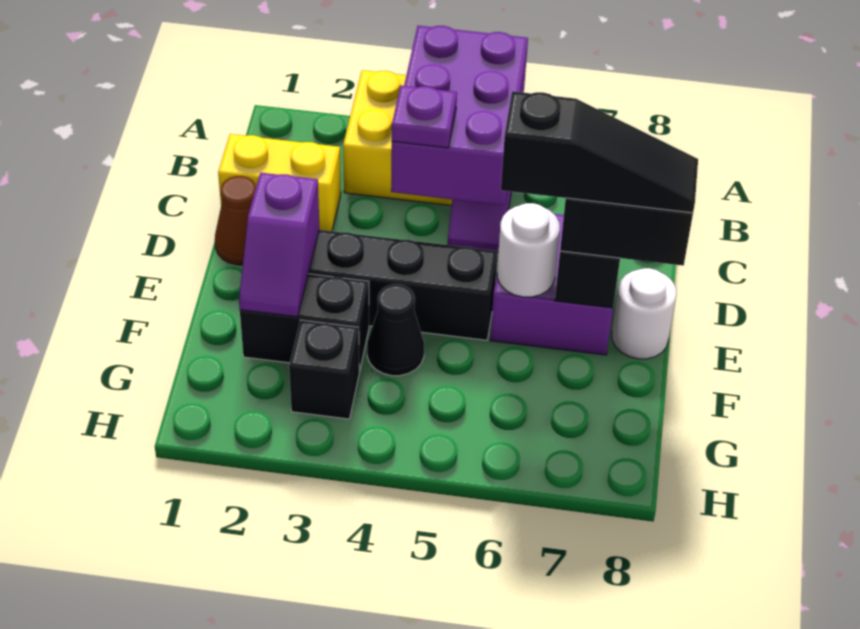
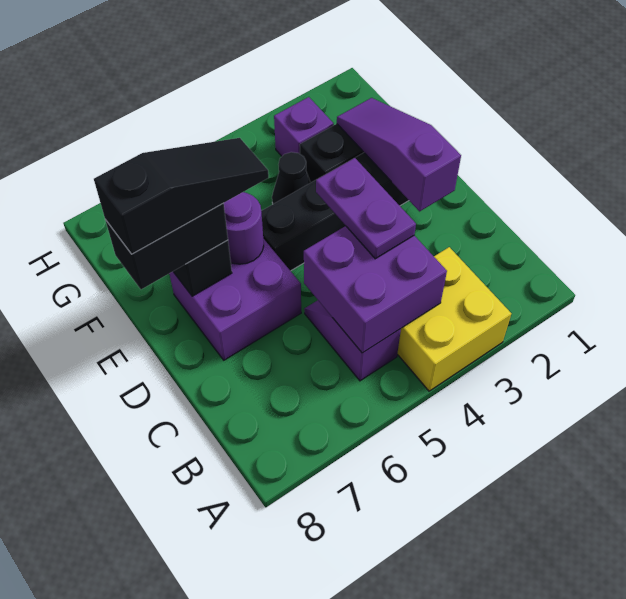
purple 2x3 brick [391,26,528,205] -> purple 2x2 brick [304,226,447,353]
yellow 1x2 brick [218,134,341,231] -> none
purple 1x1 plate [392,85,457,148] -> purple 1x2 plate [316,158,416,259]
brown 1x1 cone [215,176,256,265] -> none
purple 1x2 slope [239,173,319,317] -> purple 1x3 slope [337,98,461,211]
white 1x1 round brick [497,203,560,297] -> purple 1x1 round brick [224,192,264,264]
black 1x3 slope [501,91,698,213] -> black 1x3 slope turned to [94,138,269,254]
white 1x1 round brick [612,268,677,359] -> none
black 1x1 brick [289,320,359,419] -> purple 1x1 brick [274,97,334,156]

